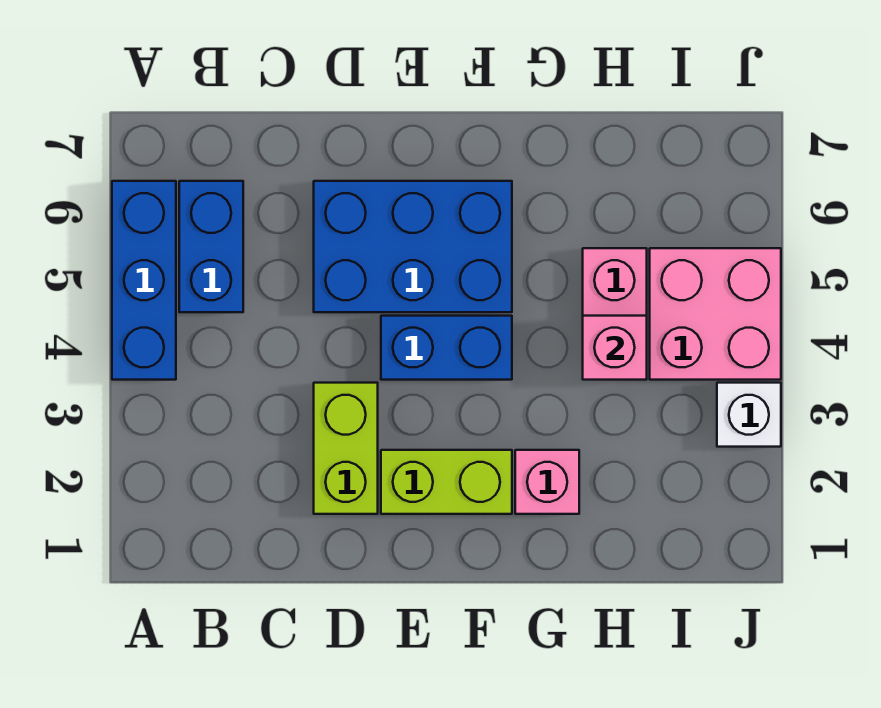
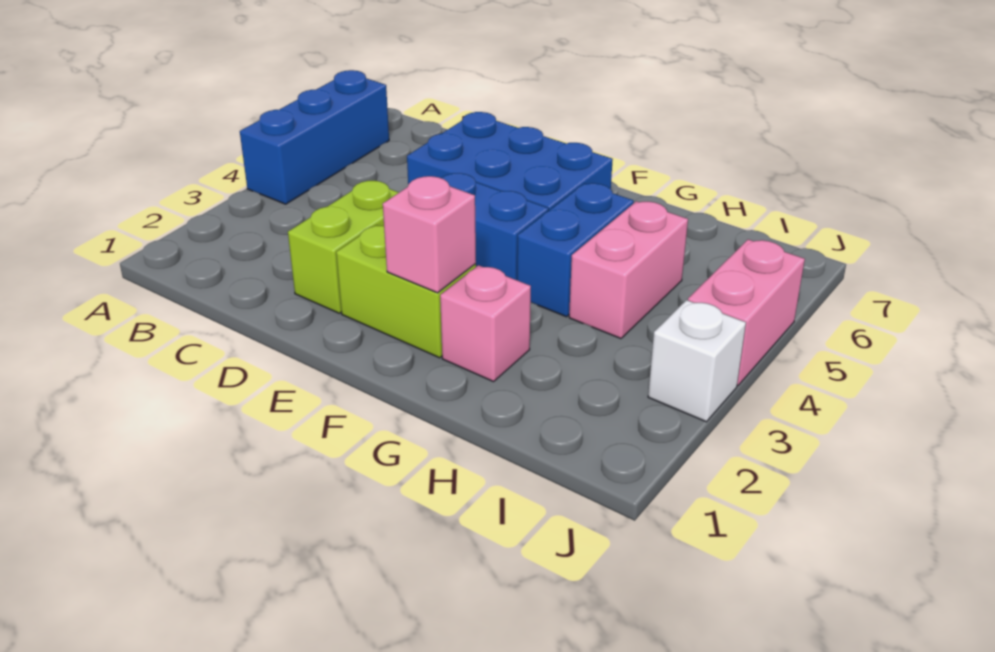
blue 1x2 brick [179,181,243,312] -> blue 1x2 brick moved to [517,183,634,317]
pink 1x1 brick [583,316,647,380] -> pink 1x1 brick moved to [383,176,476,293]
pink 2x2 brick [650,248,781,380] -> pink 1x2 brick [688,239,805,385]

